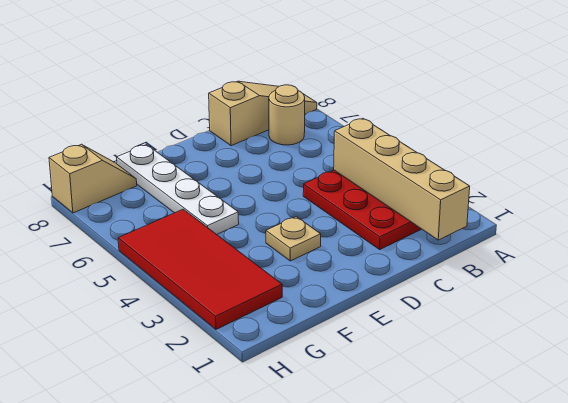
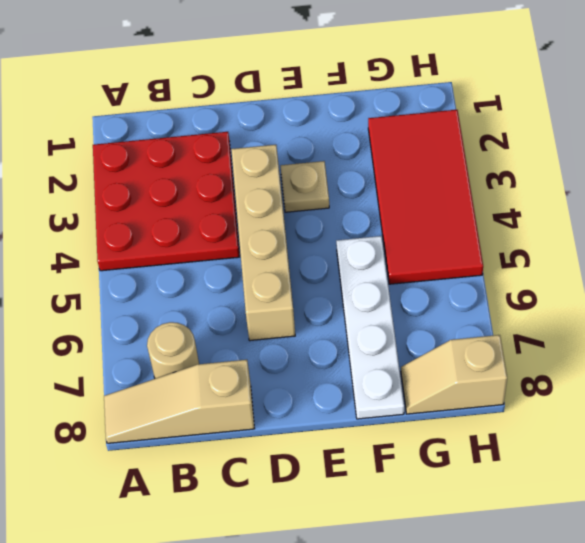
tan 1x4 brick [334,119,470,240] -> tan 1x4 brick moved to [231,145,295,341]

